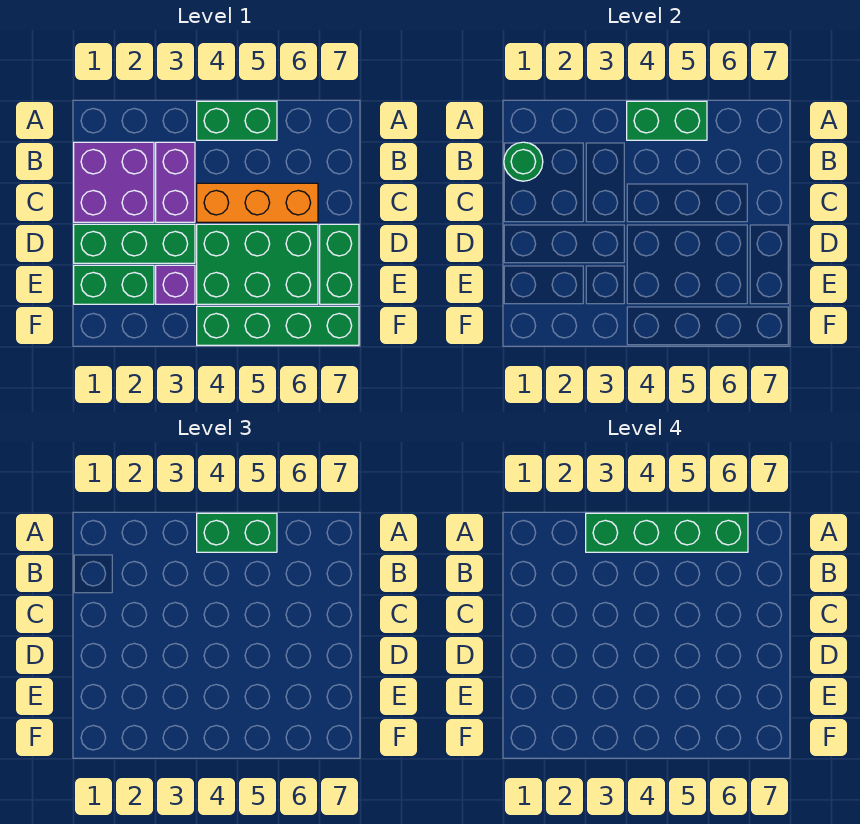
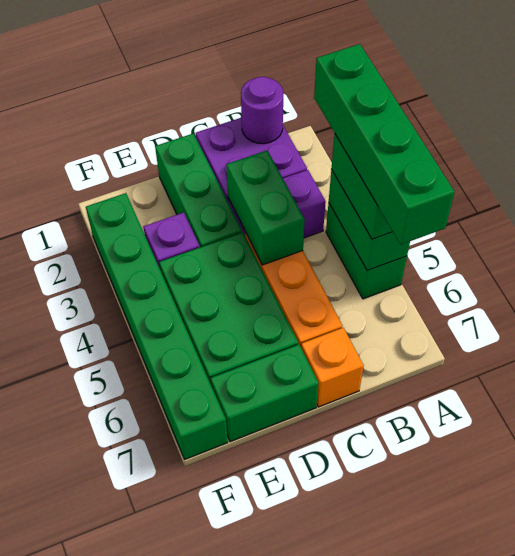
green 1x1 round brick [504,142,543,181] -> purple 1x1 round brick [241,77,283,144]
none -> orange 1x1 brick [301,328,364,407]
green 1x2 brick [74,265,154,304] -> green 1x2 brick moved to [226,150,305,265]
green 1x4 brick [197,306,359,345] -> green 1x6 brick [86,193,228,459]

